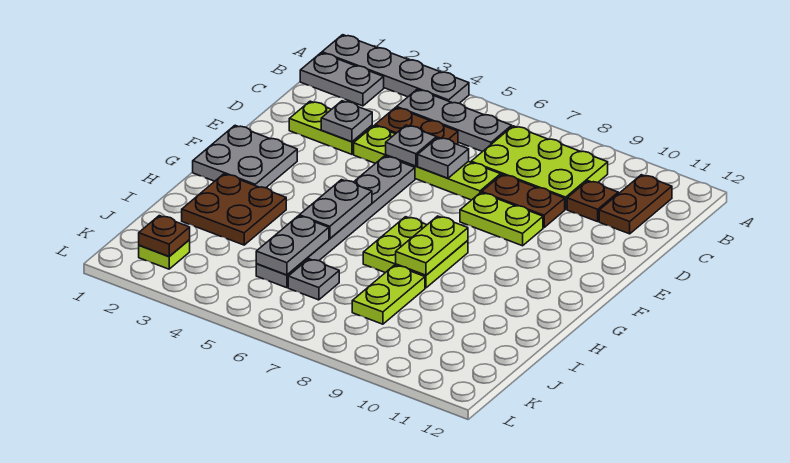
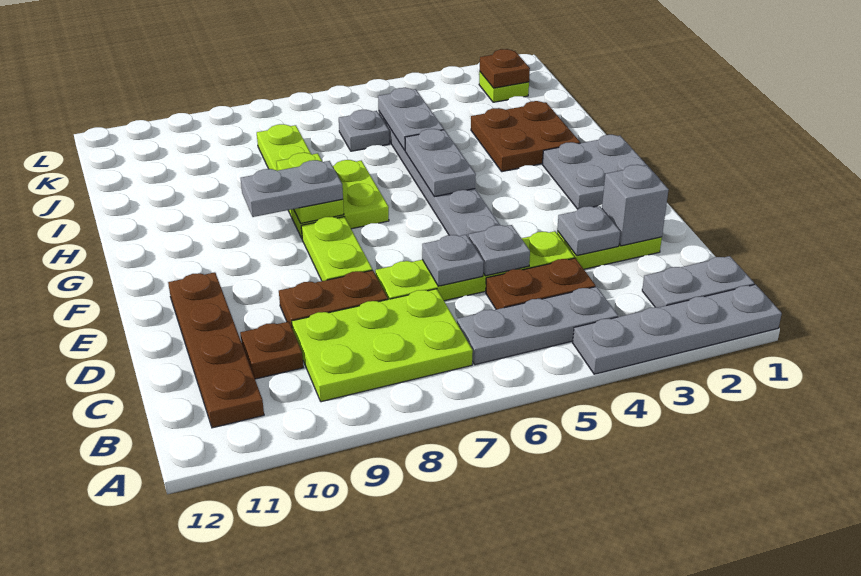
brown 1x2 plate [599,175,672,234] -> brown 1x4 plate [168,272,264,428]
none -> grey 1x1 brick [602,165,669,246]
lime 1x2 plate [460,193,543,246] -> lime 1x2 plate turned to [301,217,372,281]
none -> grey 1x2 plate [241,160,343,217]

